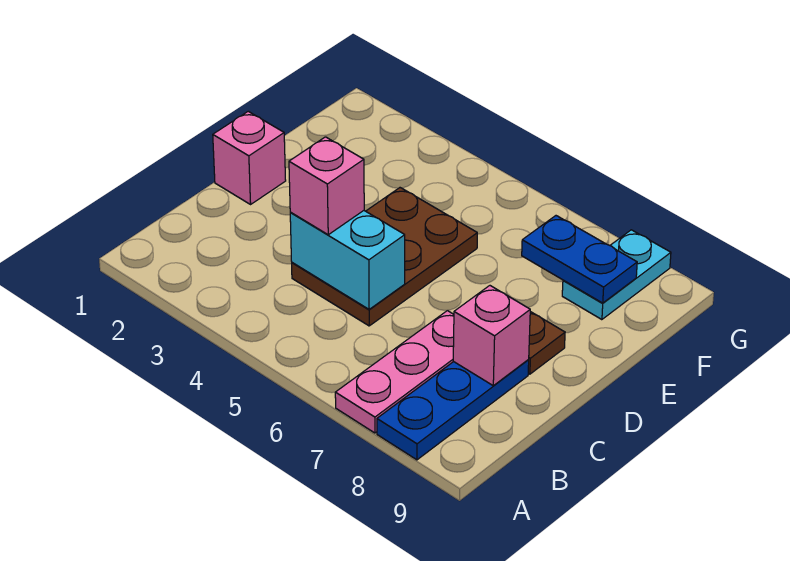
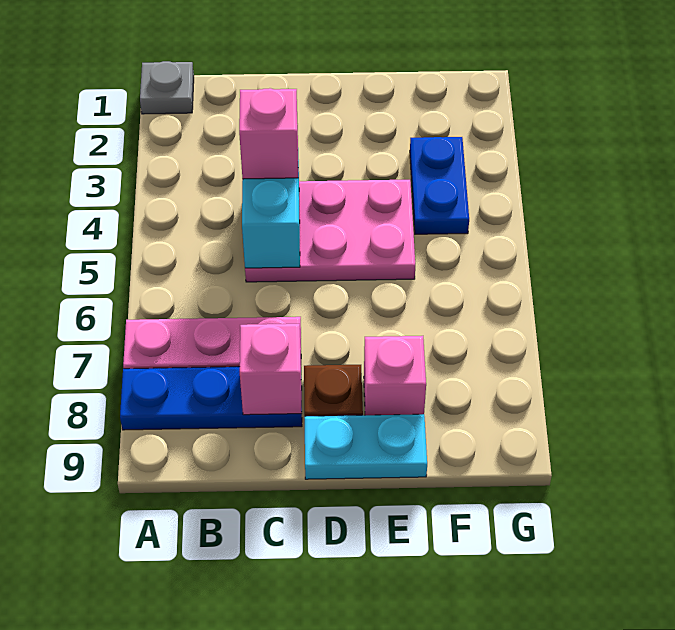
none -> grey 1x1 plate [140,61,194,114]
brown 2x3 plate [292,188,477,326] -> pink 2x3 plate [245,180,415,282]
pink 1x1 brick [213,111,286,204] -> pink 1x1 brick moved to [364,336,426,415]
blue 1x2 plate [522,216,637,303] -> blue 1x2 plate moved to [410,137,469,234]
cyan 1x2 plate [562,230,671,320] -> cyan 1x2 plate moved to [305,414,427,479]

